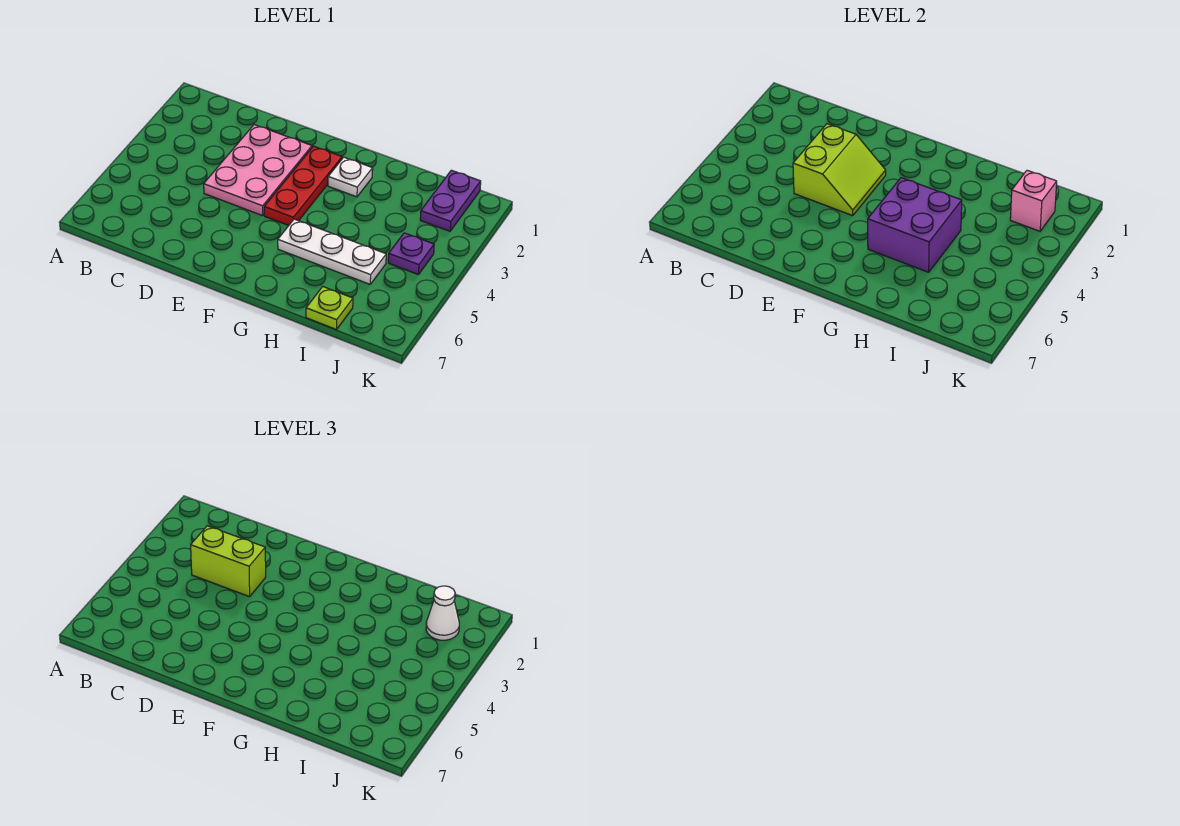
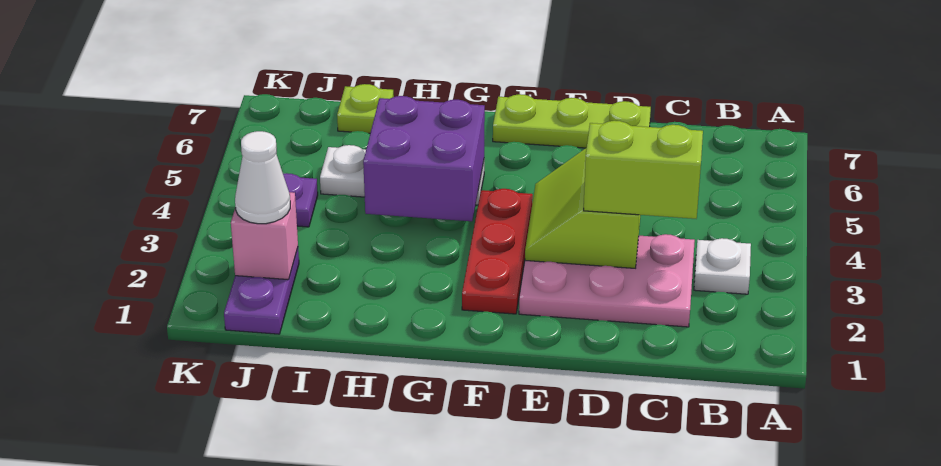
pink 2x3 plate [204,125,312,216] -> pink 2x3 plate turned to [519,234,695,327]
none -> lime 1x3 plate [493,94,651,148]
white 1x1 plate [328,157,373,197] -> white 1x1 plate moved to [694,238,751,294]

